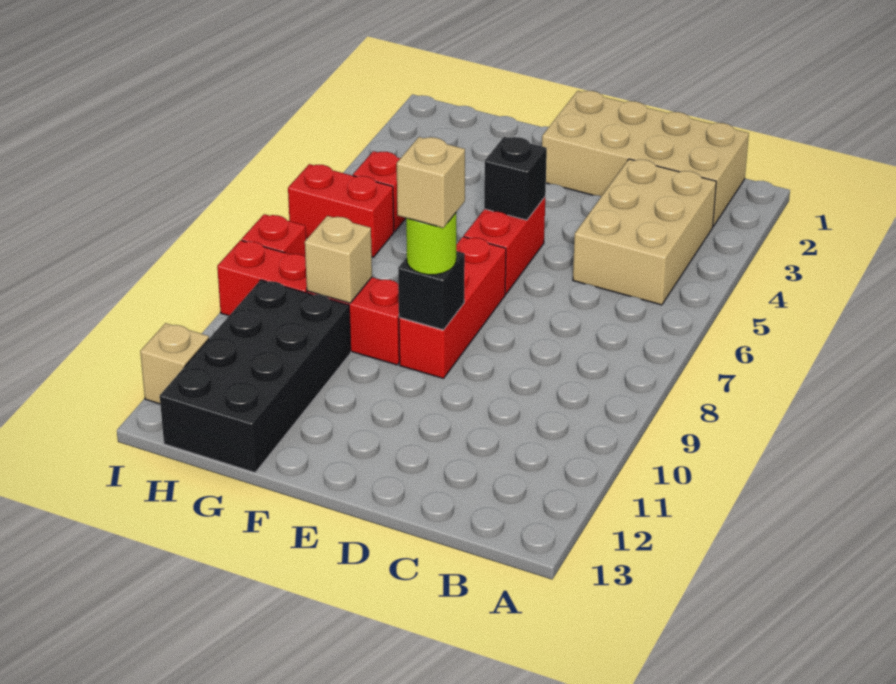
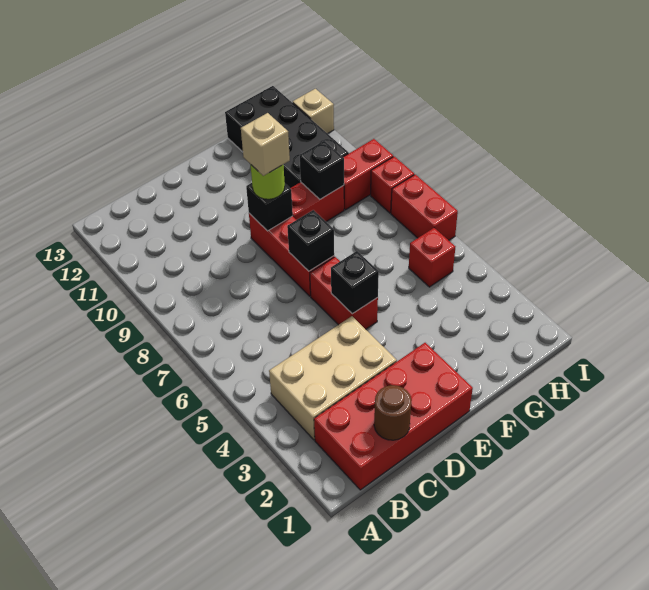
tan 2x4 brick [542,91,749,226] -> red 2x4 brick [314,343,473,490]
tan 2x3 brick [573,159,716,305] -> tan 2x3 brick turned to [269,316,397,440]
none -> brown 1x1 round brick [374,385,412,440]
none -> black 1x1 brick [287,210,334,271]
tan 1x1 brick [305,216,372,303] -> black 1x1 brick [300,141,344,199]
red 1x2 brick [288,164,394,257] -> red 1x2 brick turned to [391,174,458,240]

